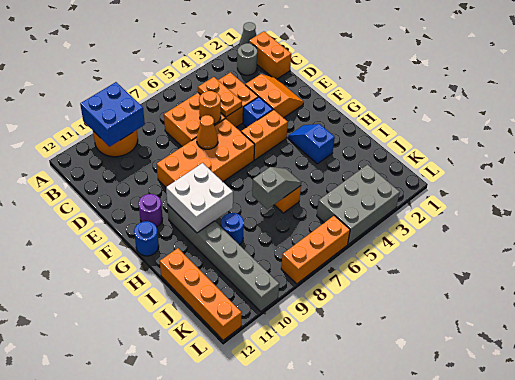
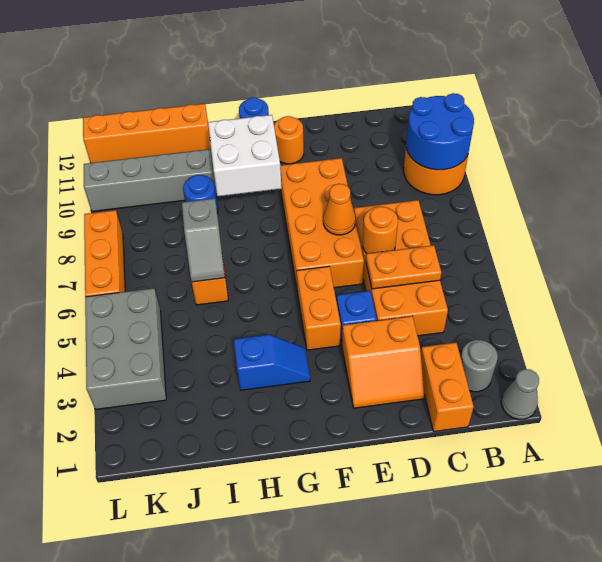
blue 2x2 brick [80,82,145,147] -> blue 2x2 round brick [406,93,474,170]
orange 1x2 brick [249,31,291,79] -> orange 1x2 brick turned to [421,343,474,432]
purple 1x1 round brick [139,194,163,227] -> orange 1x1 round brick [274,116,304,164]

